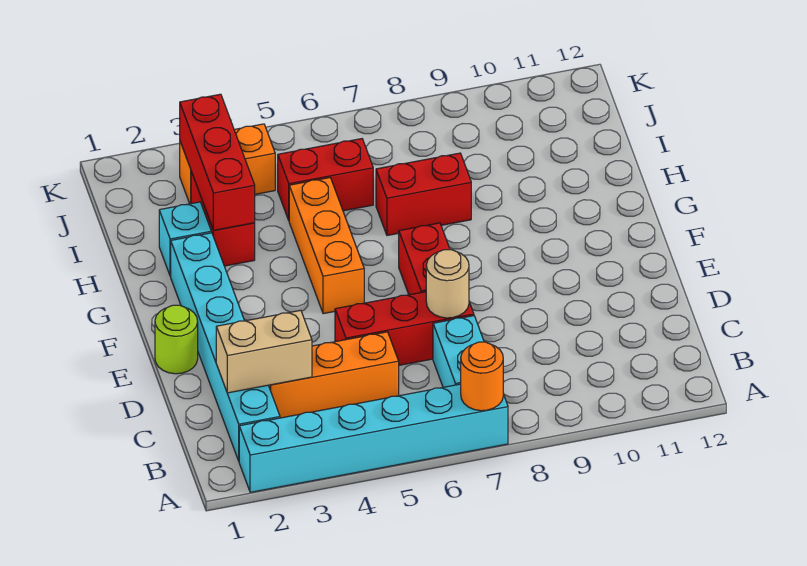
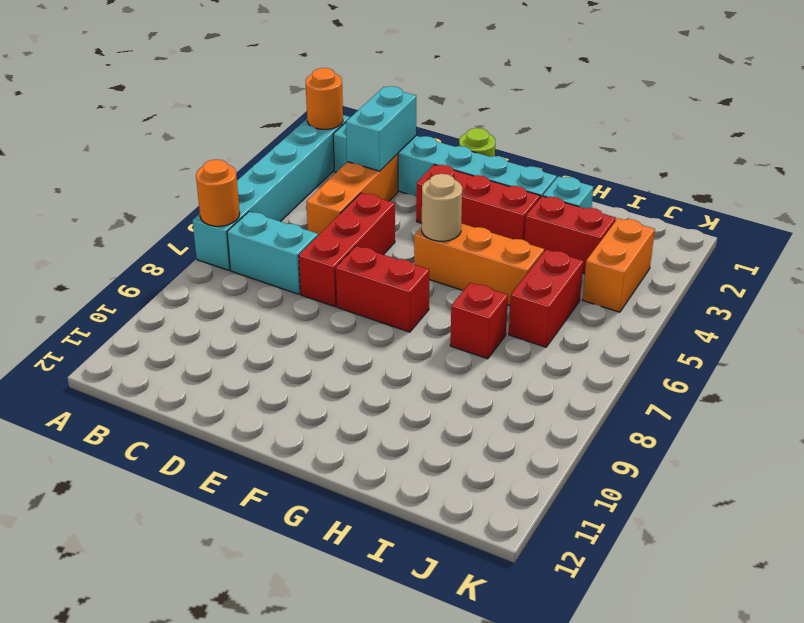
none -> orange 1x1 round brick [306,68,343,129]
tan 1x2 brick [216,310,312,393] -> cyan 1x2 brick [346,86,416,171]
tan 1x1 round brick [426,250,469,318] -> tan 1x1 round brick moved to [422,174,462,241]
red 1x3 brick [180,94,255,230] -> red 1x3 brick moved to [416,165,540,240]
red 1x2 brick [376,153,471,236] -> red 1x1 brick [450,283,508,359]

